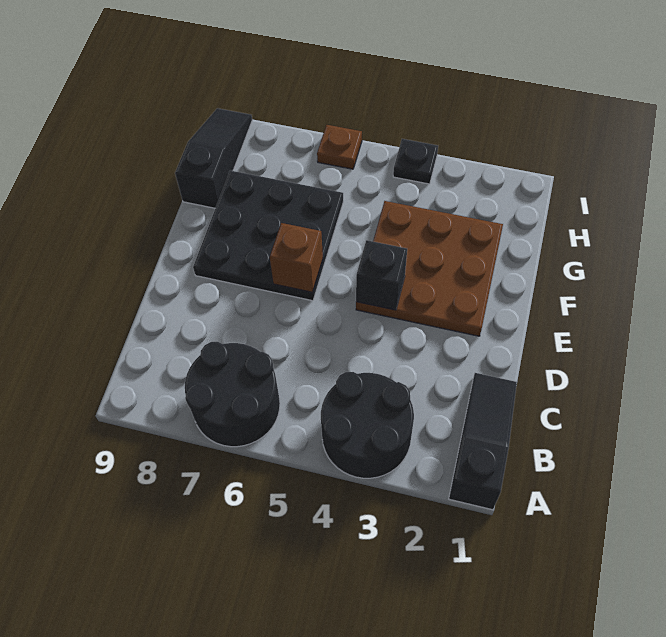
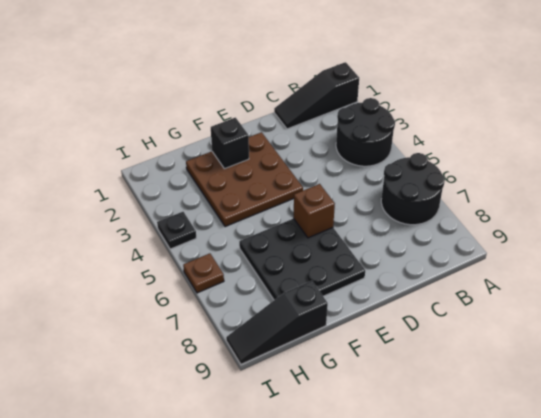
black 1x1 brick [356,240,407,310] -> black 1x1 brick moved to [211,118,249,169]

